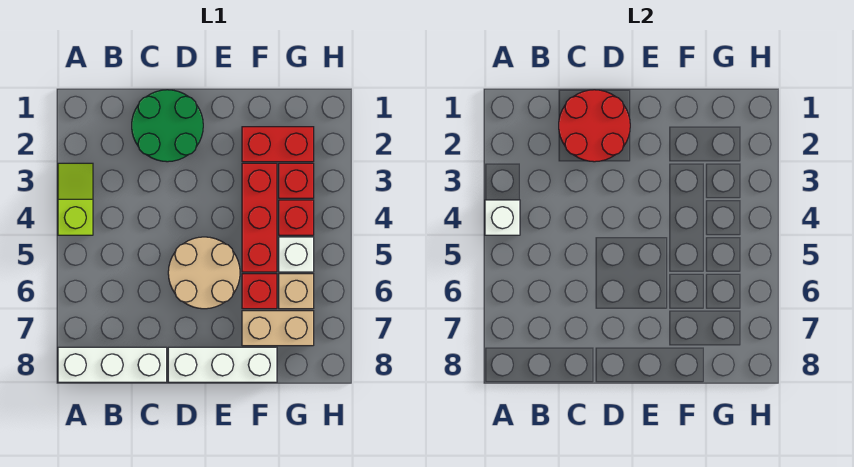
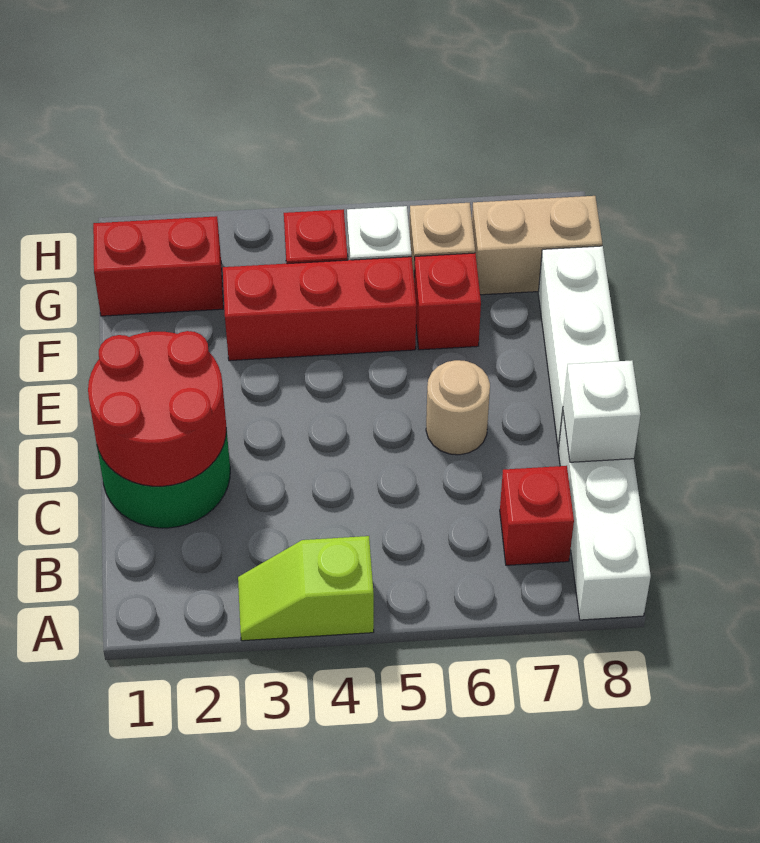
white 1x1 brick [485,200,520,235] -> white 1x1 brick moved to [563,360,641,462]
tan 2x2 round brick [168,237,240,309] -> tan 1x1 round brick [426,360,490,455]
red 1x2 brick [242,127,314,162] -> red 1x2 brick turned to [93,216,223,316]
tan 1x2 brick [242,311,314,346] -> tan 1x2 brick turned to [472,196,602,295]
red 1x1 brick [279,163,314,198] -> red 1x1 brick moved to [500,466,574,565]

